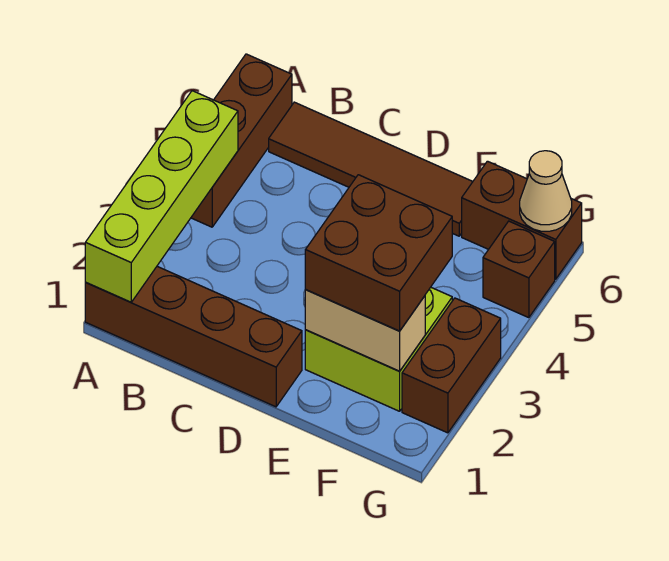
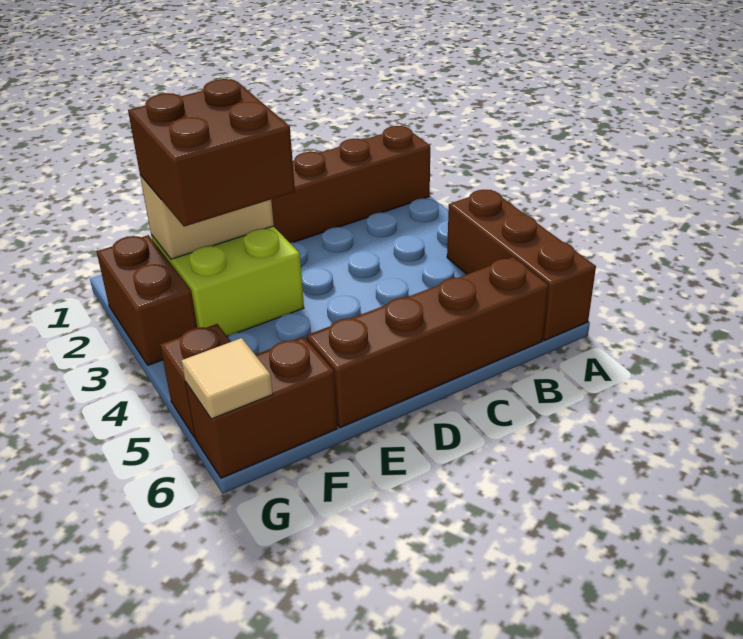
lime 1x4 brick [85,91,238,302] -> none
brown 1x4 tile [269,102,473,236] -> brown 1x4 brick [306,257,549,428]
tan 1x1 cone [520,151,572,231] -> tan 1x1 tile [181,338,273,419]

